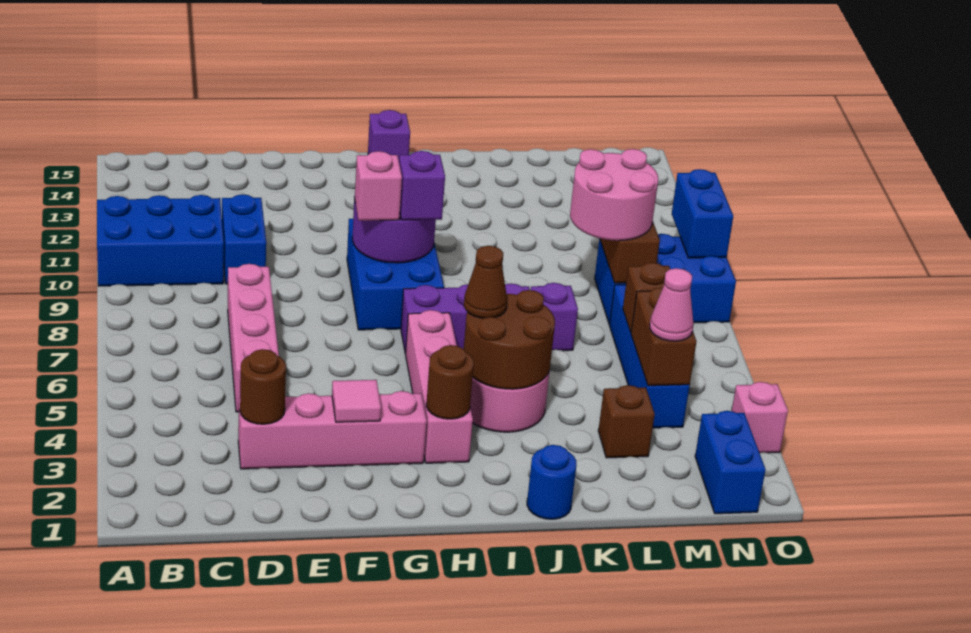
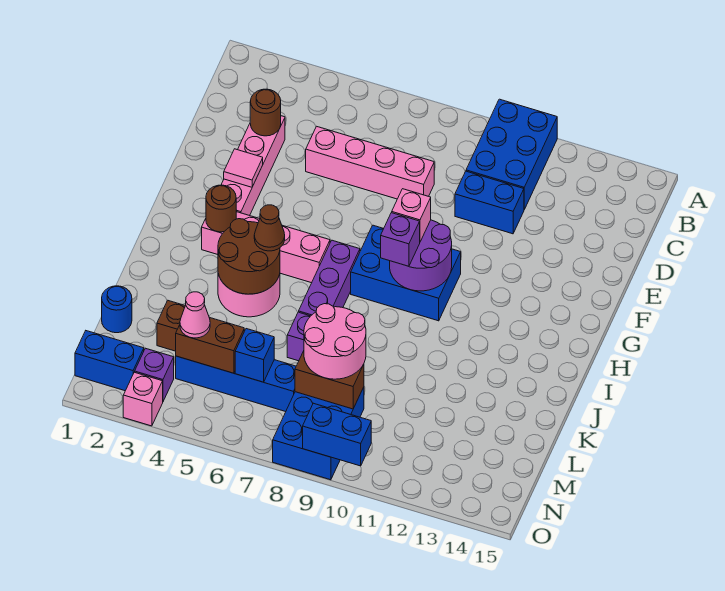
purple 1x1 brick [368,110,410,160] -> purple 1x1 brick moved to [135,348,174,401]
blue 1x1 round brick [527,445,576,519] -> blue 1x1 round brick moved to [102,286,132,333]
brown 1x1 brick [623,263,670,332] -> blue 1x1 brick [235,329,274,382]

